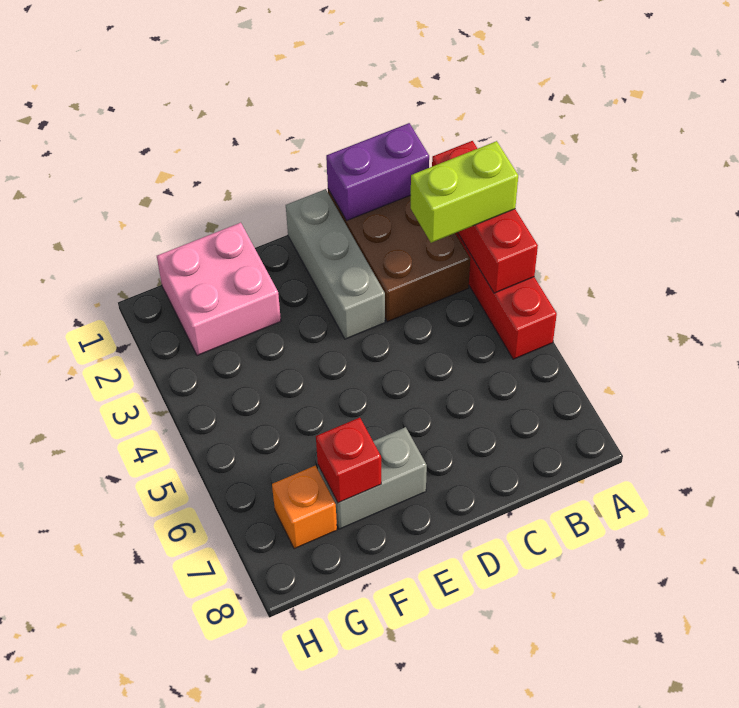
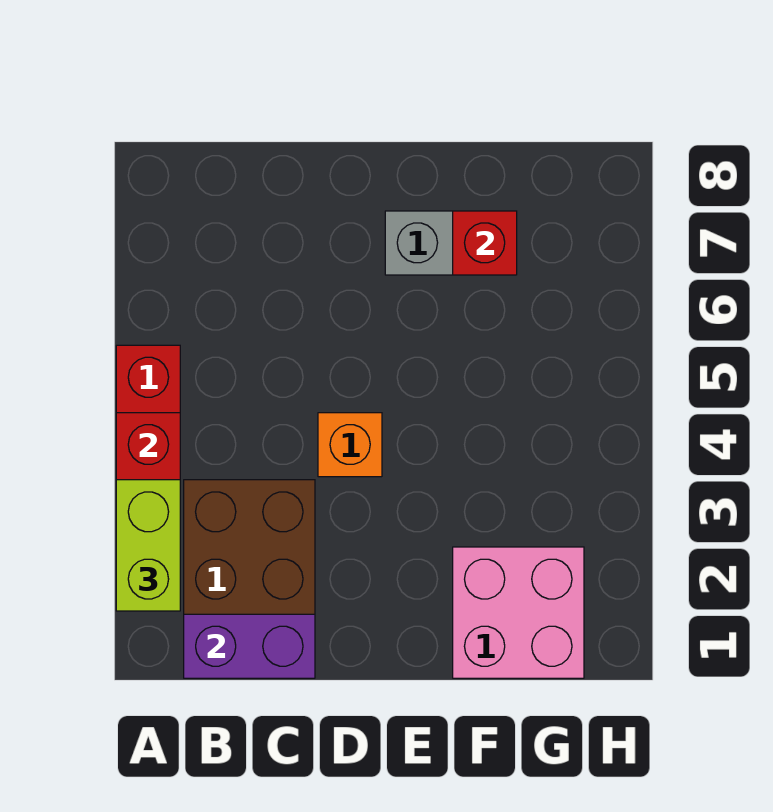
lime 1x2 brick [411,141,518,243] -> lime 1x2 brick turned to [116,480,180,611]
grey 1x3 brick [286,189,385,339] -> none
orange 1x1 brick [272,466,337,549] -> orange 1x1 brick moved to [318,413,382,477]

